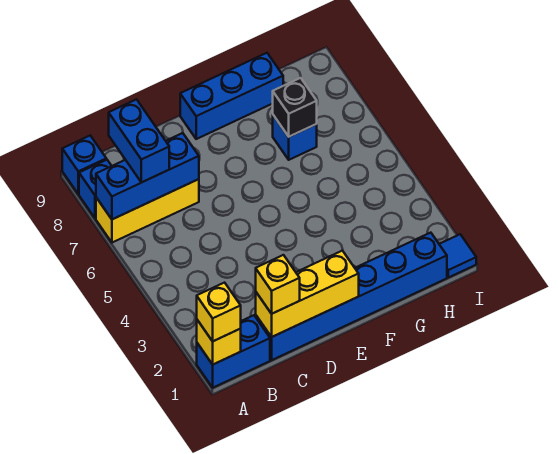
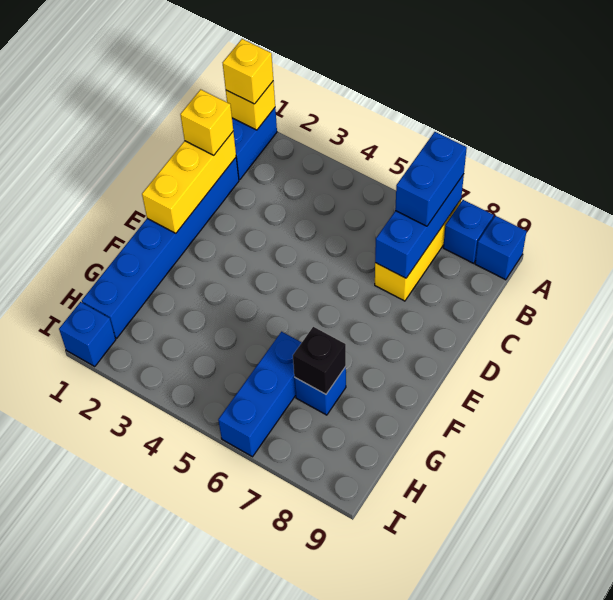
blue 1x2 brick [109,99,169,183] -> blue 1x2 brick turned to [395,132,467,226]
blue 1x3 brick [180,53,283,139] -> blue 1x3 brick moved to [218,332,302,457]
blue 1x1 tile [439,234,476,277] -> blue 1x1 brick [59,302,116,366]

